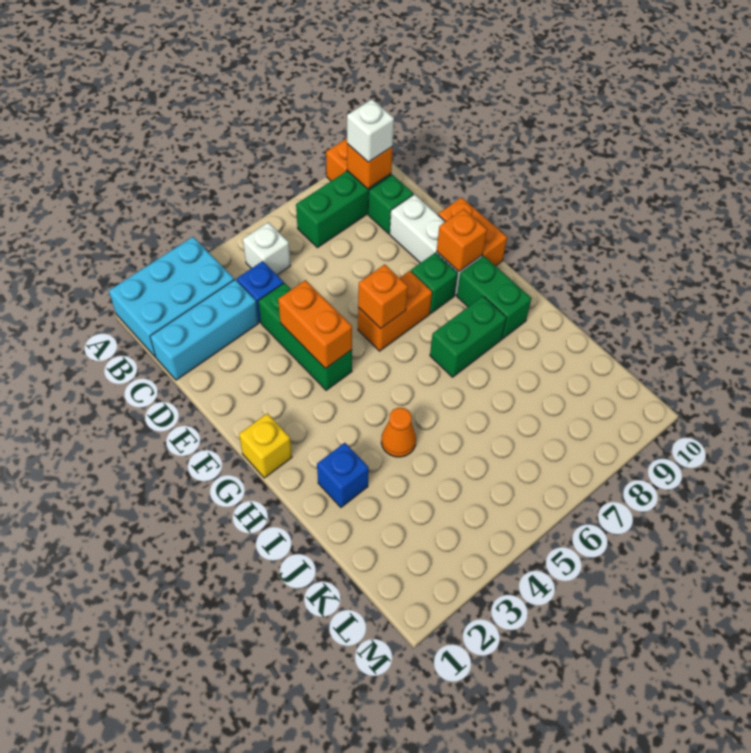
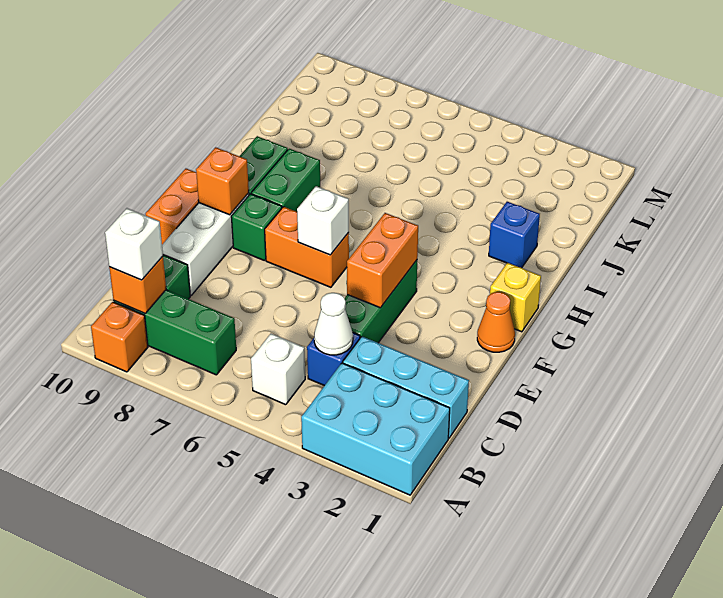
none -> white 1x1 cone [314,293,353,355]
orange 1x1 brick [358,264,408,329] -> white 1x1 brick [297,186,349,255]
green 1x2 brick [430,296,506,377] -> green 1x2 brick turned to [251,149,320,212]
orange 1x1 cone [381,408,416,457] -> orange 1x1 cone moved to [477,292,515,352]

